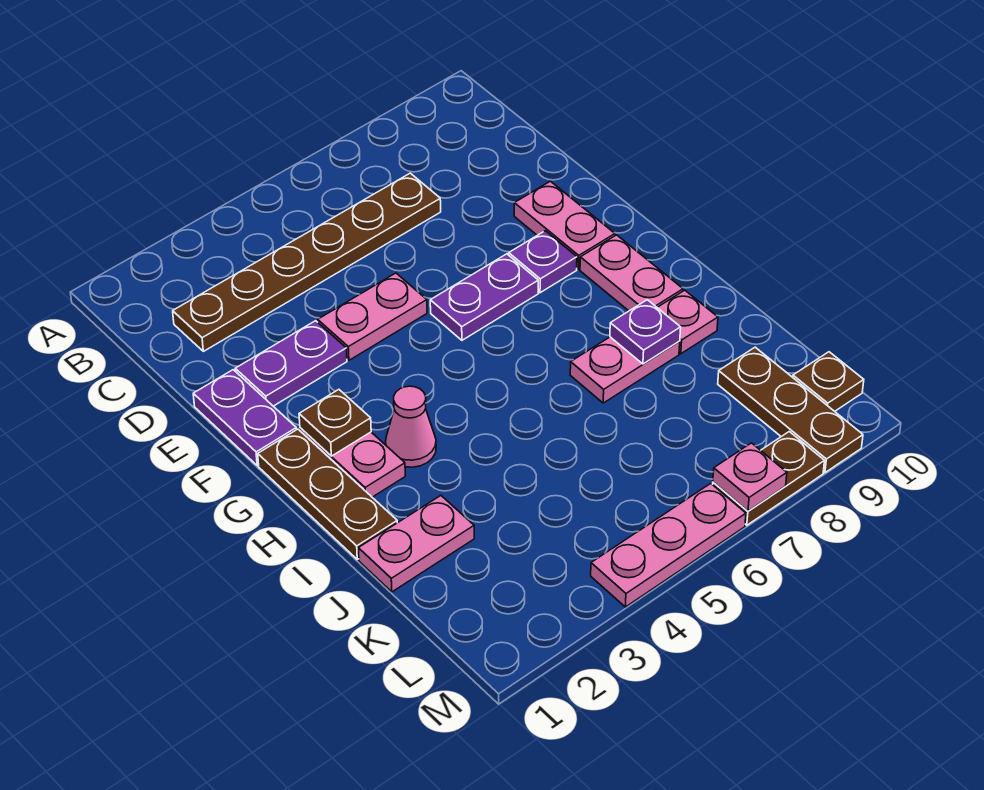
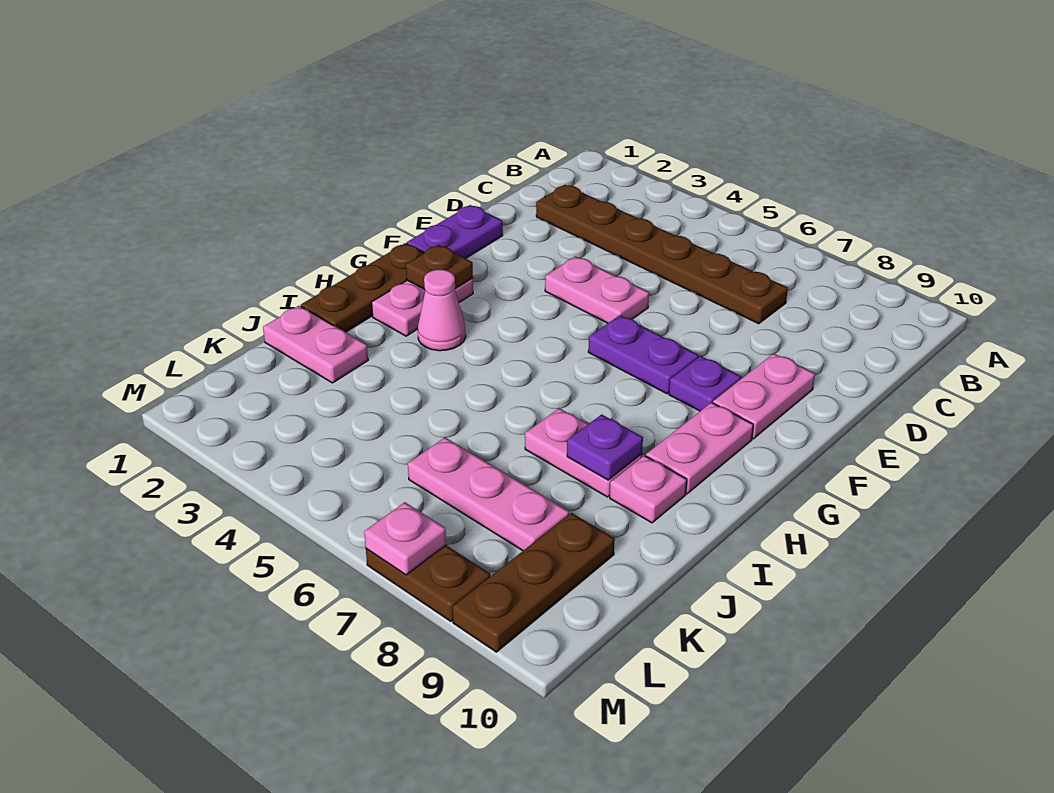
purple 1x2 plate [235,321,347,406] -> none
brown 1x1 plate [793,352,864,411] -> none
pink 1x3 plate [591,484,746,607] -> pink 1x3 plate moved to [408,438,569,551]

